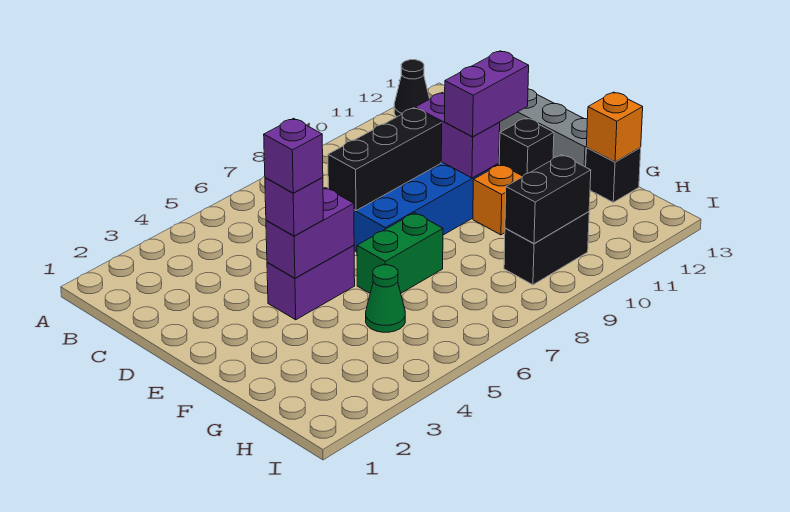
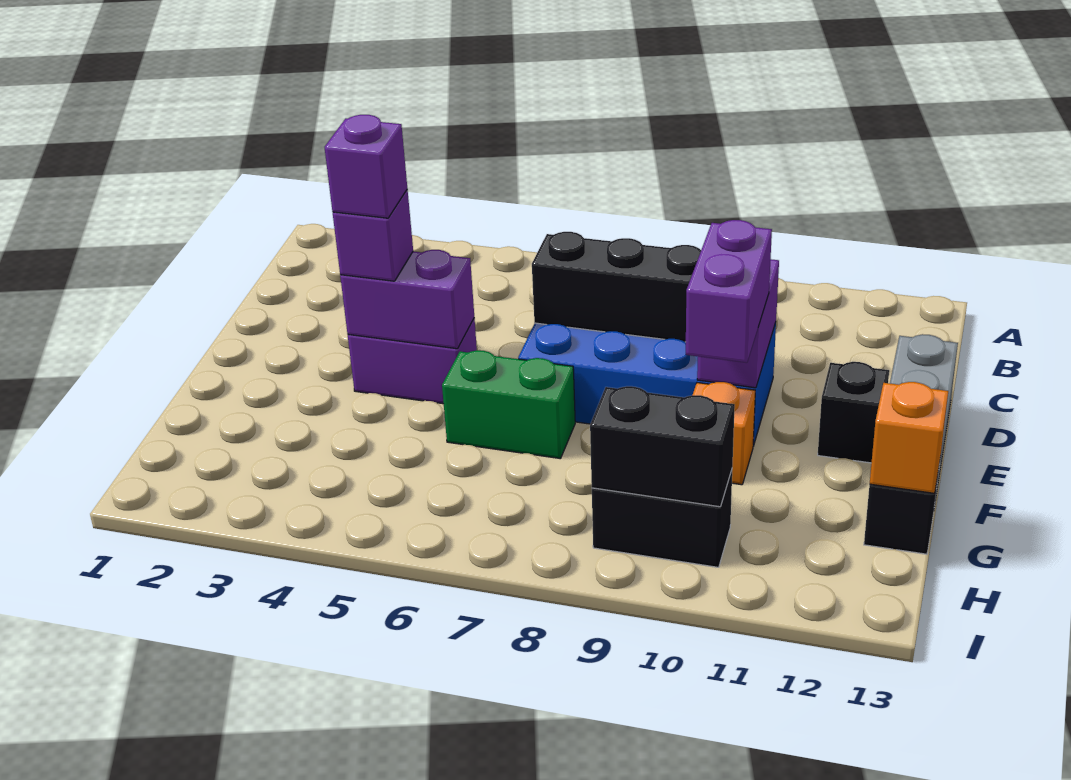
black 1x1 cone [394,60,429,117] -> none
purple 1x2 brick [445,51,529,137] -> purple 1x2 brick turned to [686,220,772,363]
green 1x1 cone [366,265,405,332] -> none

